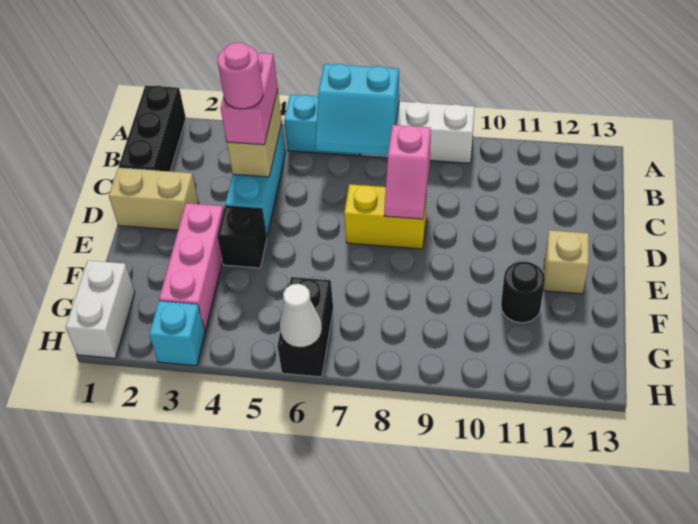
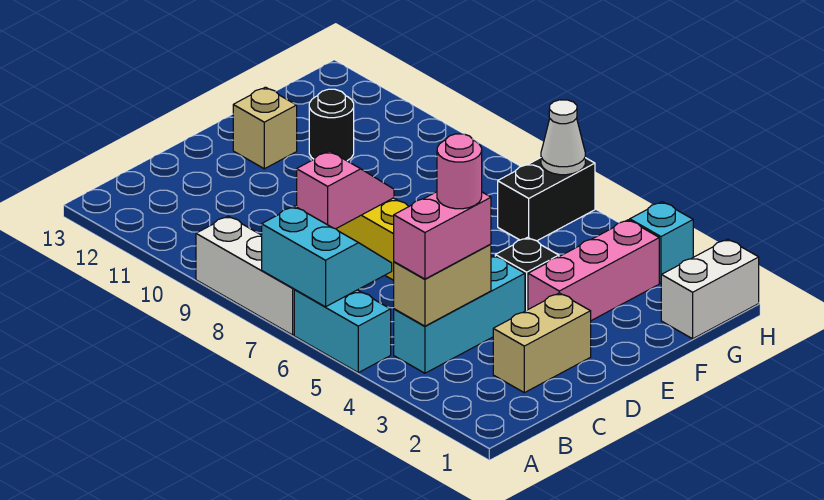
black 1x3 brick [119,86,186,172] -> none
tan 1x2 brick [109,168,199,230] -> tan 1x2 brick turned to [493,293,591,393]

